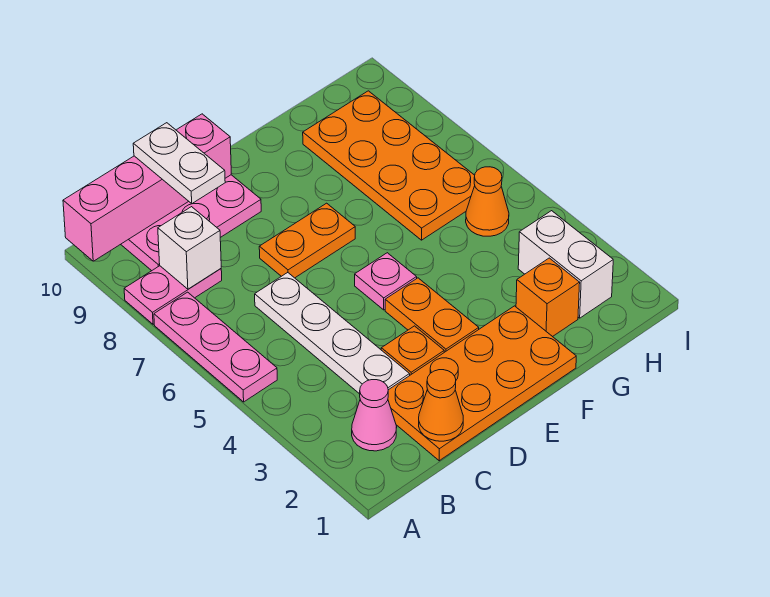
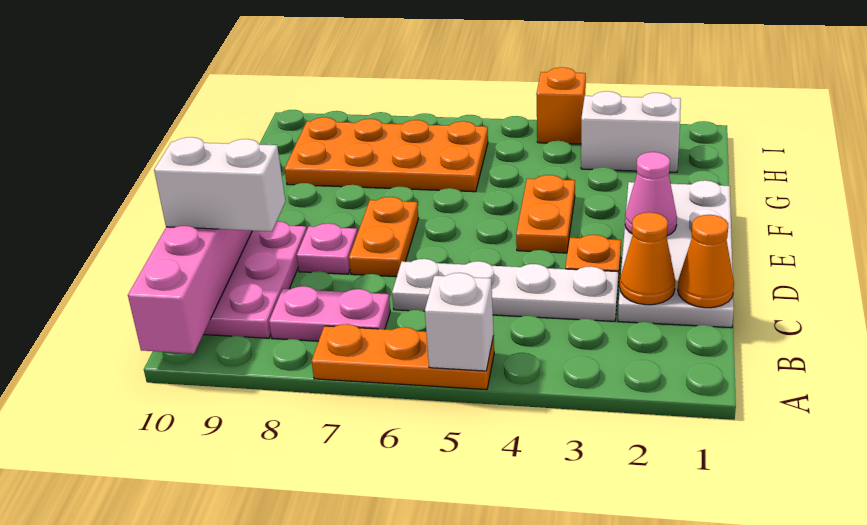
pink 1x3 plate [154,292,277,402] -> orange 1x3 plate [312,324,494,390]
pink 1x2 plate [124,266,222,324] -> pink 1x2 plate turned to [269,286,390,341]
pink 1x1 cone [352,380,397,451] -> pink 1x1 cone moved to [625,152,677,236]
white 1x1 brick [158,207,221,289] -> white 1x1 brick moved to [424,273,494,371]
orange 2x4 plate [388,306,576,461] -> white 2x4 plate [618,180,734,328]
white 1x2 plate [133,123,225,204] -> white 1x2 brick [154,137,285,231]
orange 1x2 plate [385,278,479,352] -> orange 1x2 plate turned to [516,175,575,253]
pink 1x1 plate [355,253,417,310] -> pink 1x1 plate moved to [297,223,357,274]
orange 1x1 brick [516,258,580,337] -> orange 1x1 brick moved to [536,67,586,144]
orange 1x1 cone [466,167,509,236] -> orange 1x1 cone moved to [620,212,675,305]

